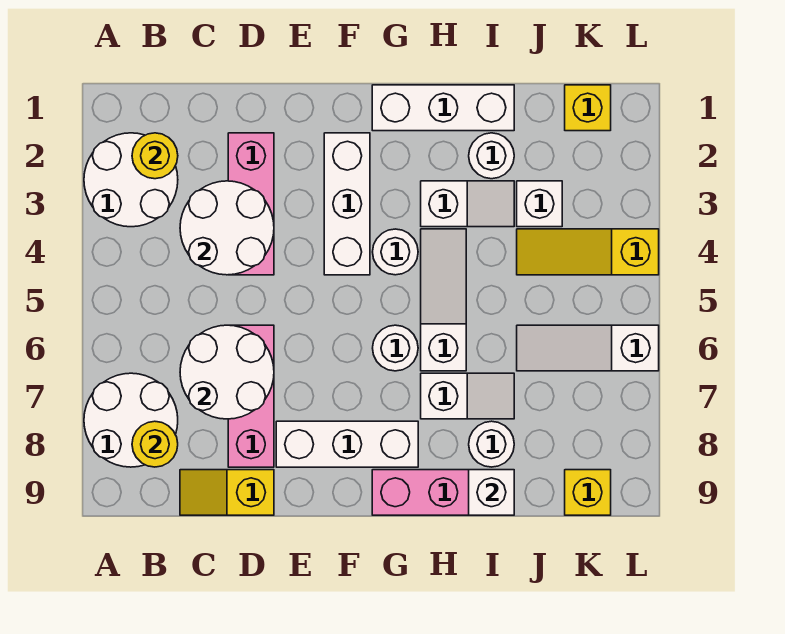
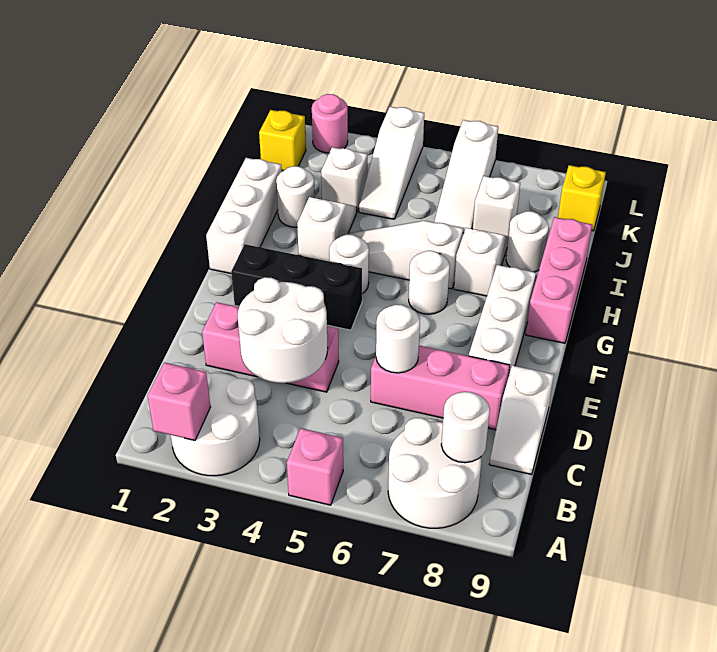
none -> pink 1x1 brick [148,362,210,441]
none -> pink 1x1 brick [287,428,343,505]
yellow 1x1 round brick [132,133,178,179] -> none
yellow 1x1 round brick [132,421,178,467] -> white 1x1 round brick [441,392,490,463]
white 2x2 round brick [180,325,274,419] -> white 1x1 round brick [376,305,420,373]
yellow 1x2 slope [180,470,274,515] -> white 1x2 slope [489,365,554,475]
white 1x3 brick [324,133,370,275] -> black 1x3 brick [231,244,362,330]
white 1x1 brick [469,470,514,515] -> white 1x1 brick moved to [473,176,520,237]
yellow 1x3 slope [517,229,659,275] -> white 1x3 slope [359,107,424,219]
none -> pink 1x1 round brick [312,94,348,153]

